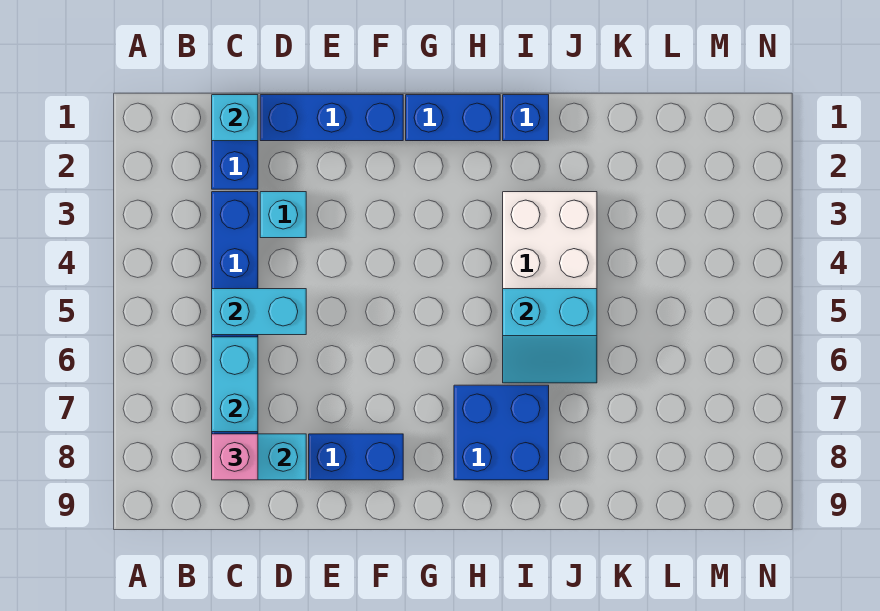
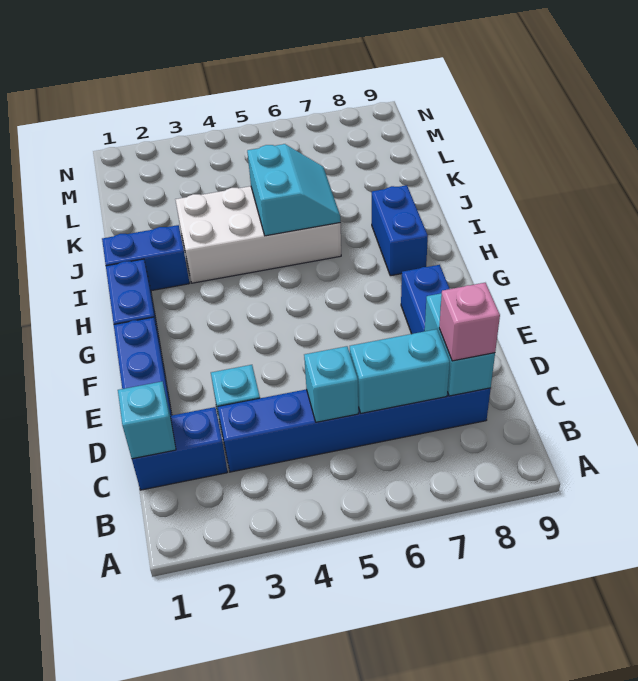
cyan 1x2 brick [212,289,306,335] -> cyan 1x1 brick [304,346,358,422]
blue 2x2 brick [454,385,549,480] -> blue 1x2 brick [372,185,428,276]
blue 1x1 brick [503,95,549,141] -> blue 1x2 brick [102,225,189,291]

